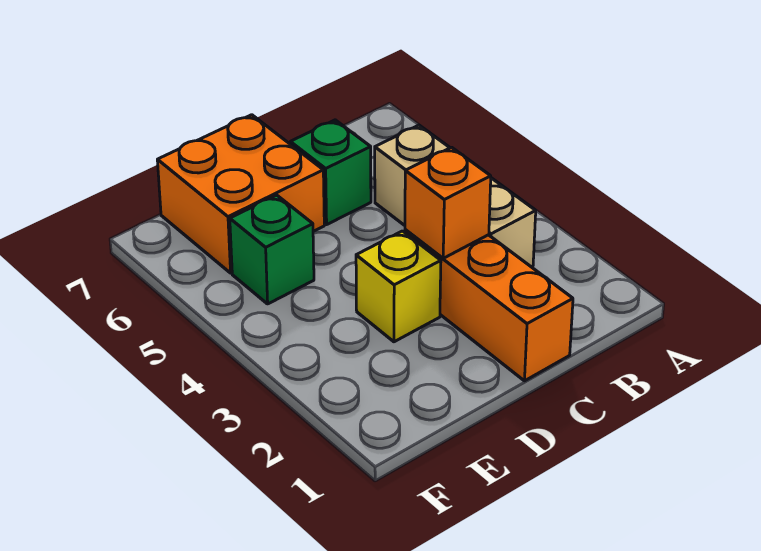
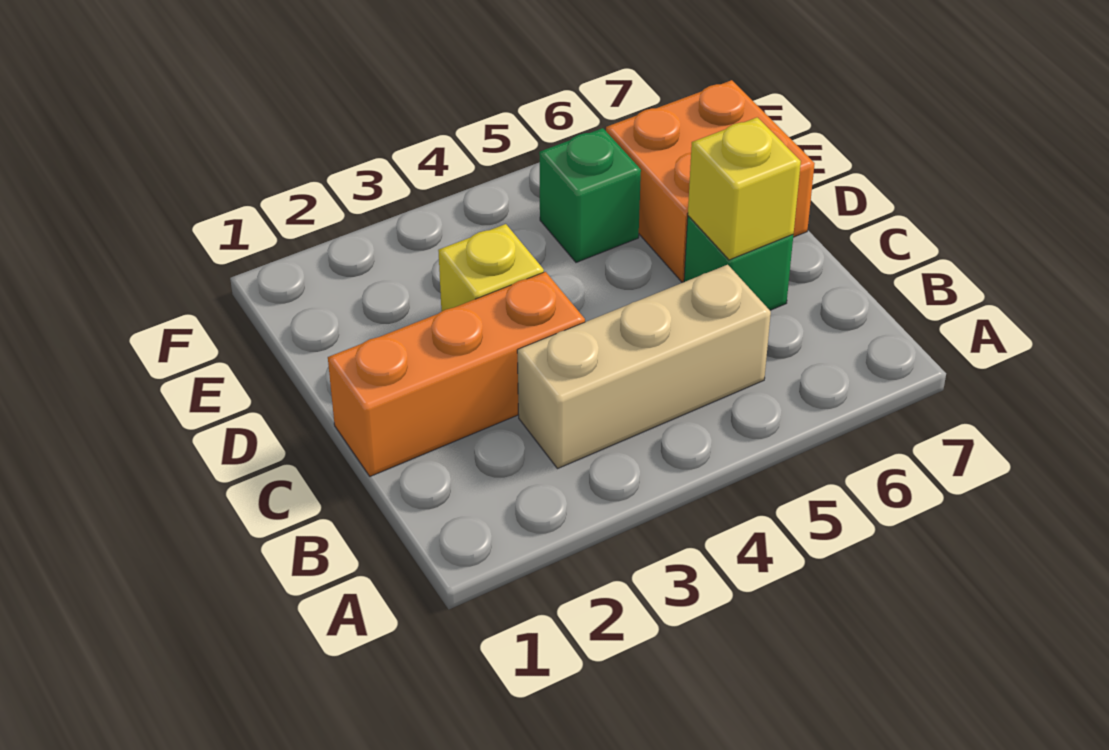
orange 1x1 brick [405,147,491,258] -> none
none -> yellow 1x1 brick [688,117,801,260]

